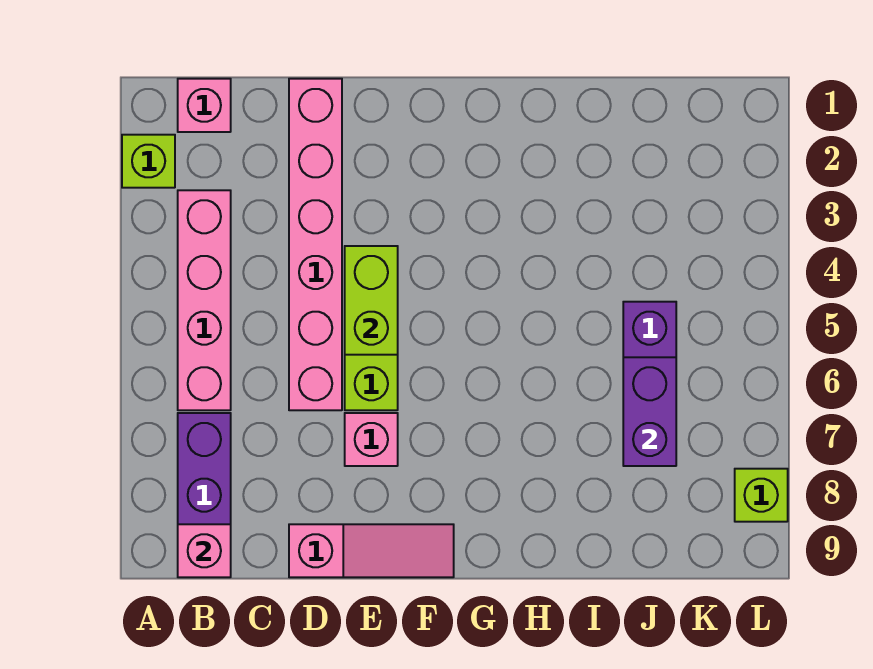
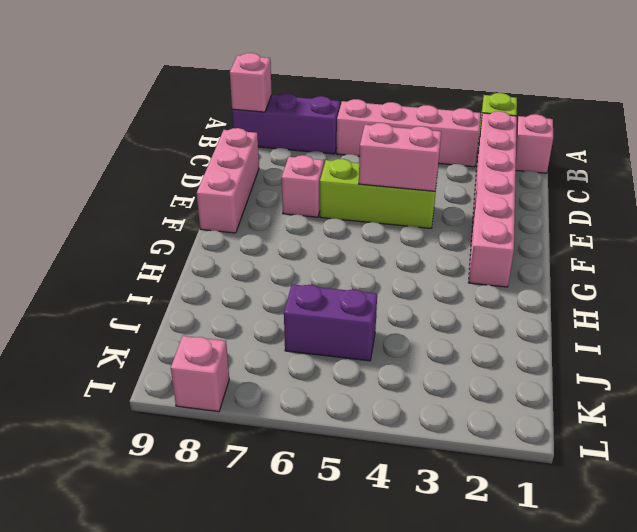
pink 1x6 brick [289,79,342,410] -> pink 1x6 brick turned to [468,111,517,287]
pink 1x3 slope [289,524,454,577] -> pink 1x3 brick [197,128,259,233]
lime 1x2 brick [345,246,398,355] -> pink 1x2 brick [359,123,441,191]
purple 1x2 brick [623,357,676,466] -> none
lime 1x1 brick [735,469,788,522] -> pink 1x1 brick [171,336,229,412]

